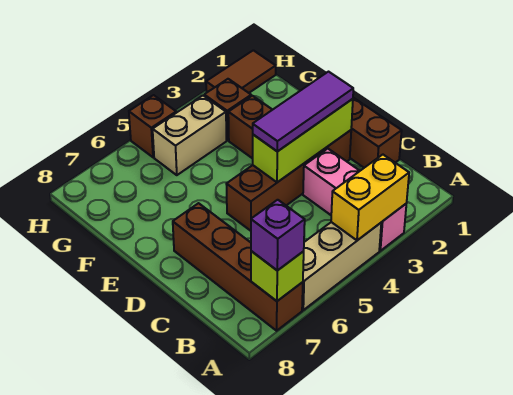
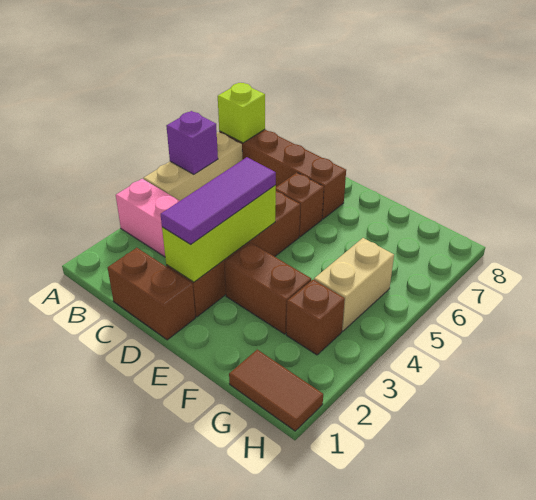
yellow 1x2 brick [331,155,409,240] -> none
purple 1x1 brick [251,200,305,271] -> purple 1x1 brick moved to [166,111,218,174]
brown 1x2 tile [206,50,276,93] -> brown 1x2 tile turned to [229,350,323,431]
brown 1x1 brick [129,95,177,157] -> brown 1x1 brick moved to [276,173,324,237]

